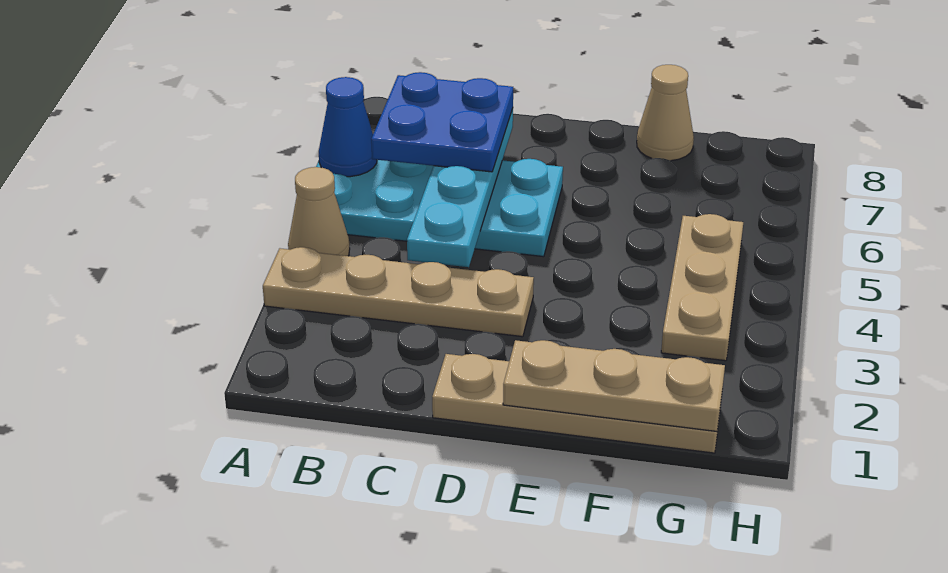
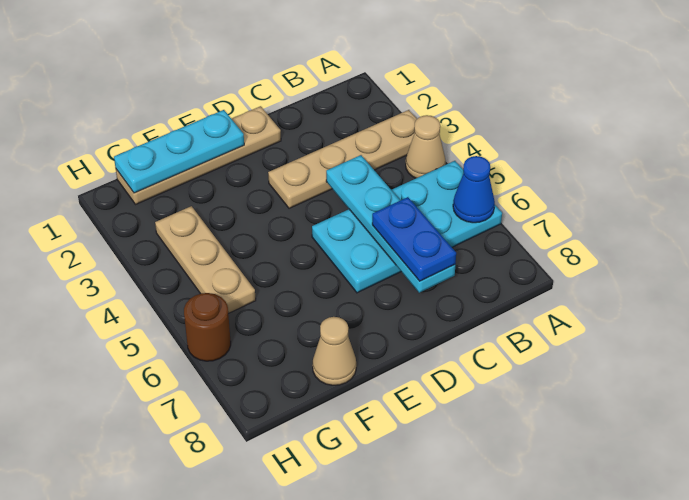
blue 2x2 plate [371,72,513,172] -> blue 1x2 plate [372,197,456,281]
tan 1x3 plate [503,340,725,431] -> cyan 1x3 plate [114,110,244,193]
none -> brown 1x1 round brick [184,293,231,361]

